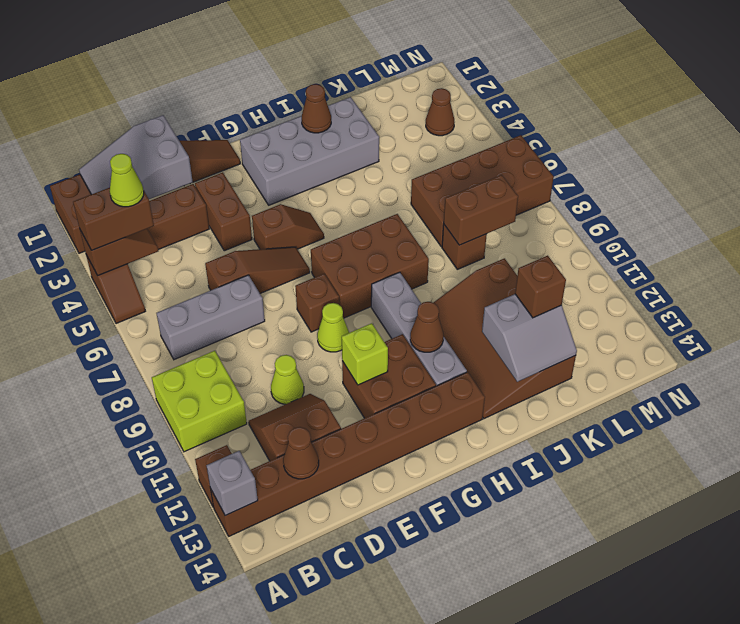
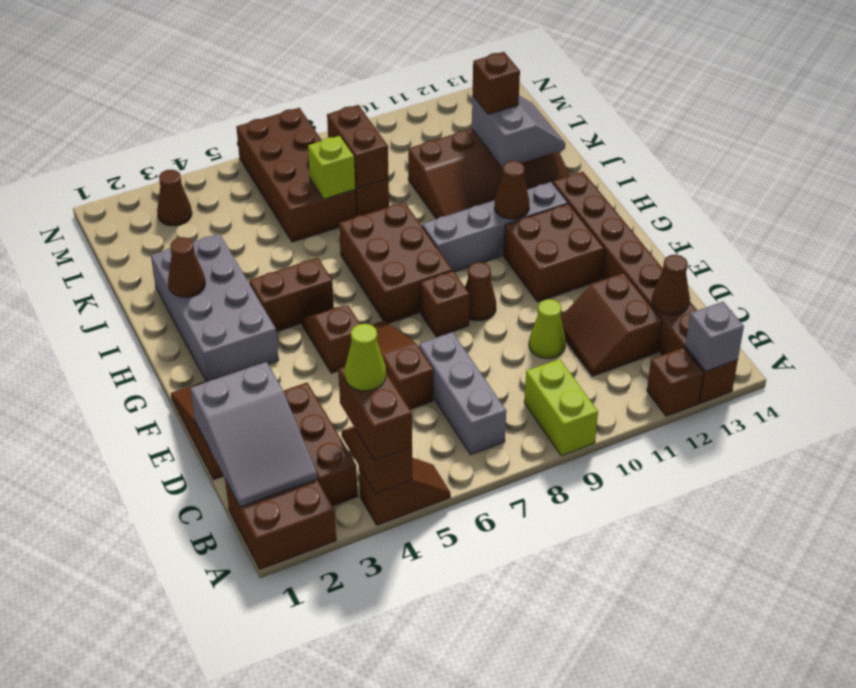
lime 2x2 brick [152,351,247,452] -> lime 1x2 brick [524,359,598,456]
brown 1x2 brick [195,172,252,251] -> brown 1x2 brick moved to [249,258,334,332]
lime 1x1 cone [317,303,349,352] -> brown 1x1 cone [465,262,496,321]
lime 1x1 brick [342,323,388,385] -> lime 1x1 brick moved to [308,136,355,199]

